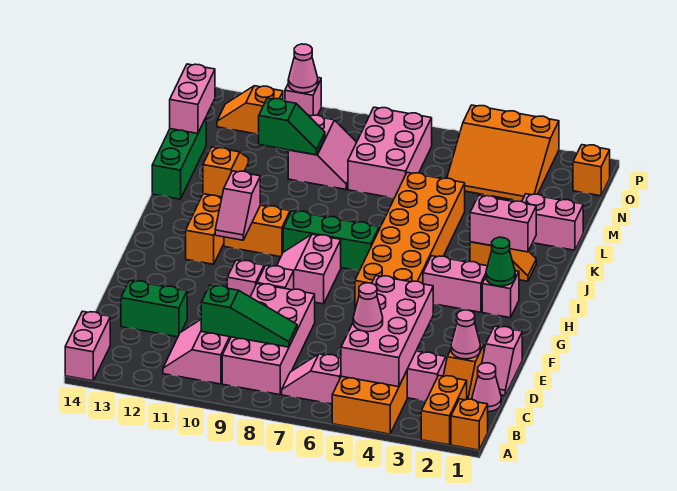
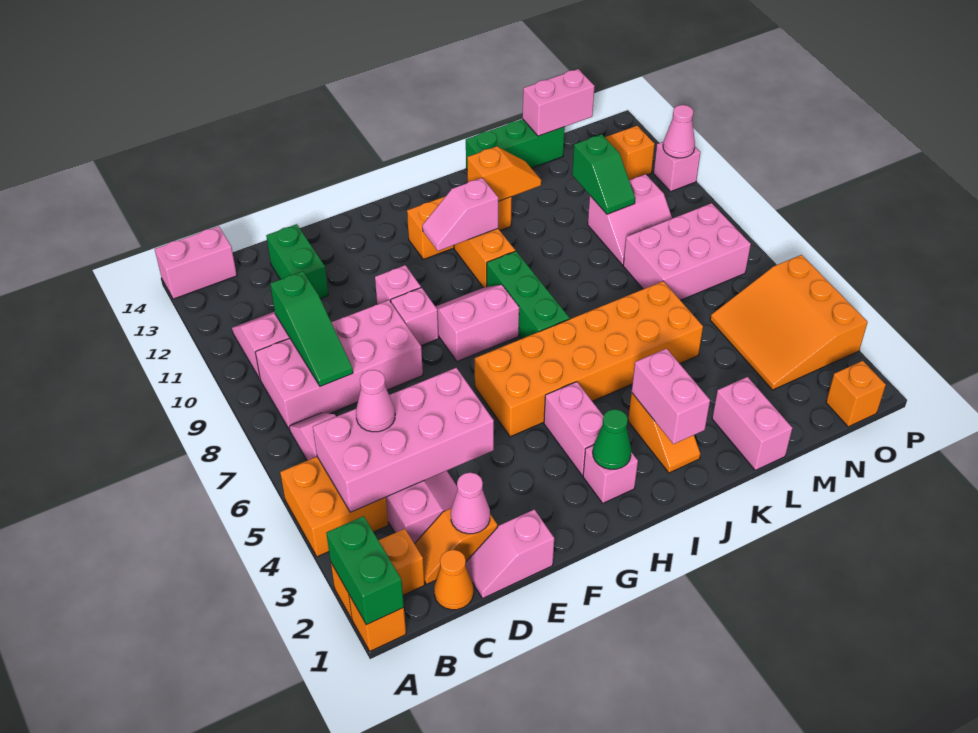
none -> green 1x2 brick [326,516,404,625]
pink 1x1 cone [472,363,501,412] -> orange 1x1 cone [434,550,474,610]

